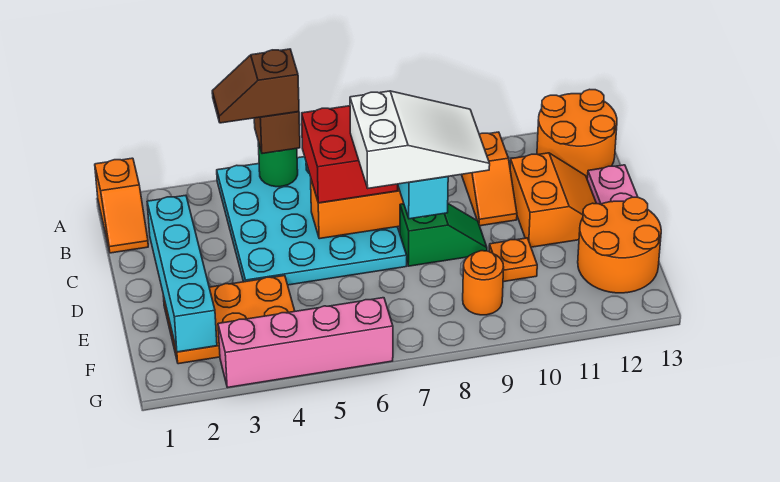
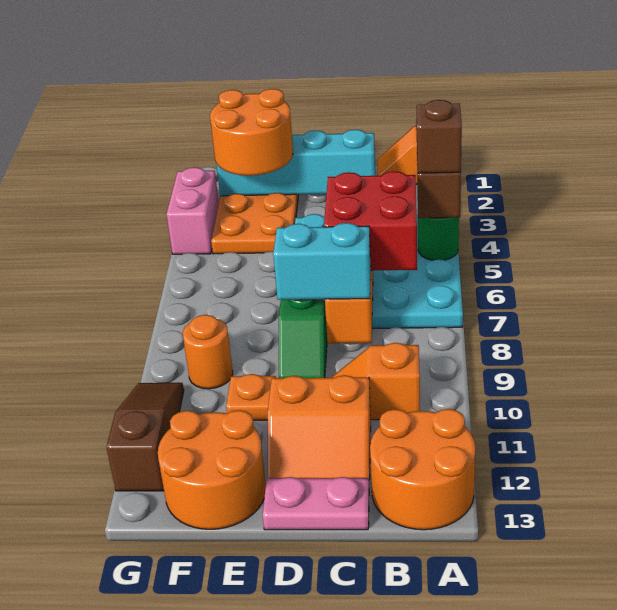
white 2x3 slope [350,91,490,188] -> none
none -> orange 2x2 round brick [210,89,293,176]
pink 1x4 brick [218,298,393,388] -> pink 1x2 brick [167,167,219,254]
none -> brown 1x3 slope [106,383,184,491]

